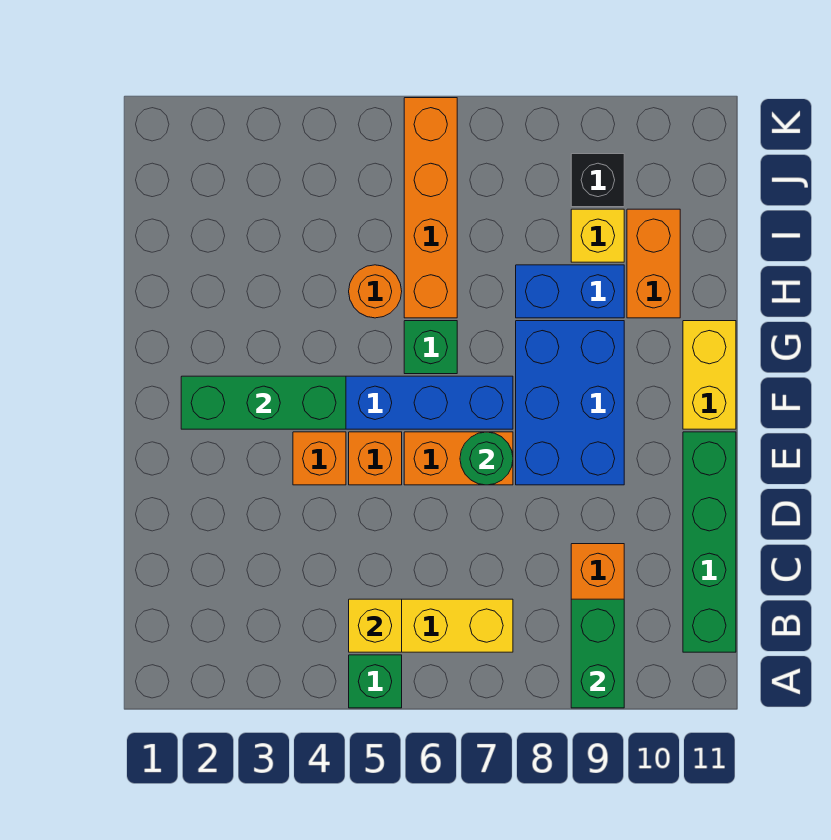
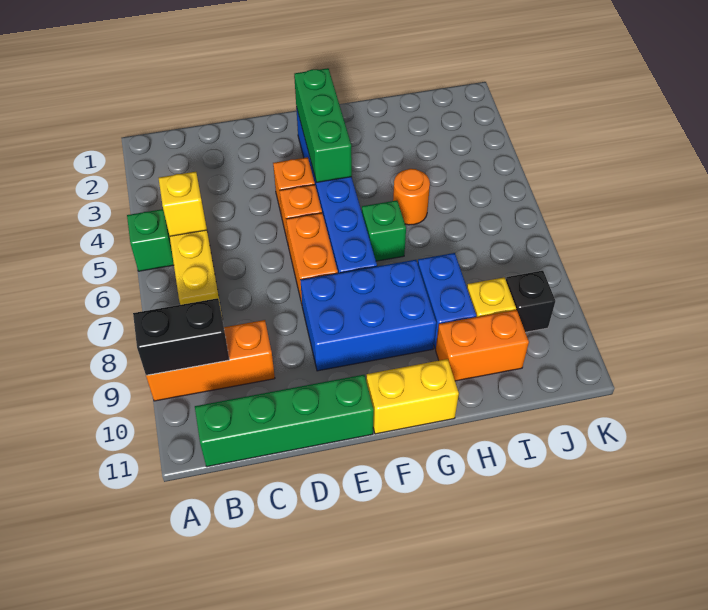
green 1x2 brick [571,599,624,708] -> black 1x2 brick [133,298,229,375]
green 1x1 round brick [460,432,513,485] -> none
orange 1x4 brick [404,98,457,318] -> none

